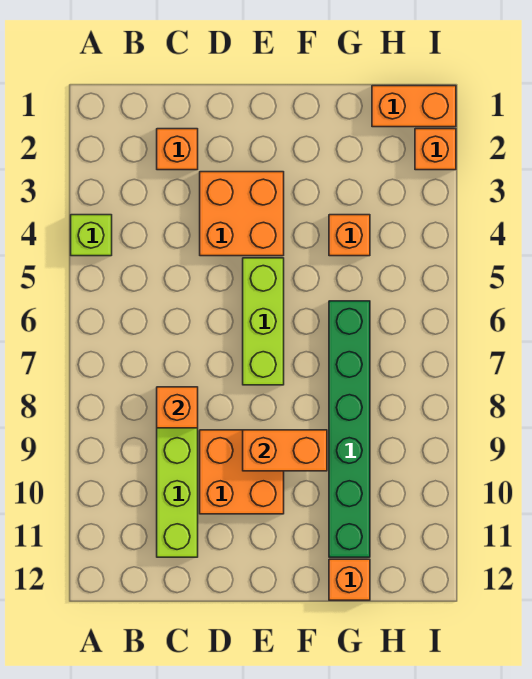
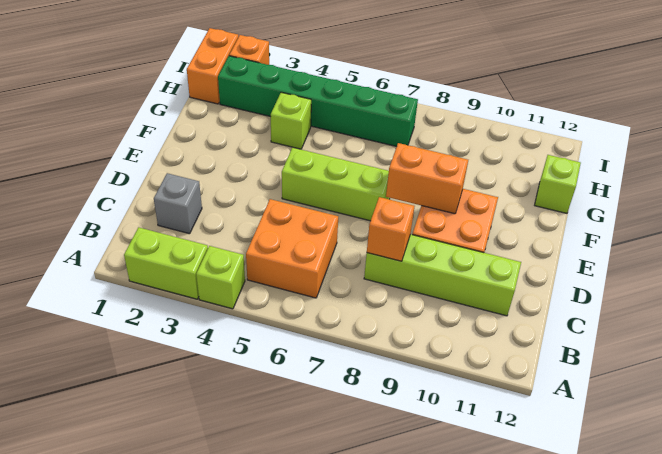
none -> lime 1x2 brick [124,227,208,299]
orange 1x1 brick [157,129,198,170] -> grey 1x1 brick [154,173,202,234]
orange 2x2 brick [200,172,284,256] -> orange 2x2 brick moved to [246,199,338,298]
orange 1x2 brick [243,430,327,471] -> orange 1x2 brick turned to [386,143,468,214]
orange 1x1 brick [329,215,370,256] -> lime 1x1 brick [271,92,311,149]
green 1x6 brick [329,301,370,557] -> green 1x6 brick moved to [218,56,418,147]
orange 1x1 brick [329,559,370,600] -> lime 1x1 brick [535,155,581,213]

